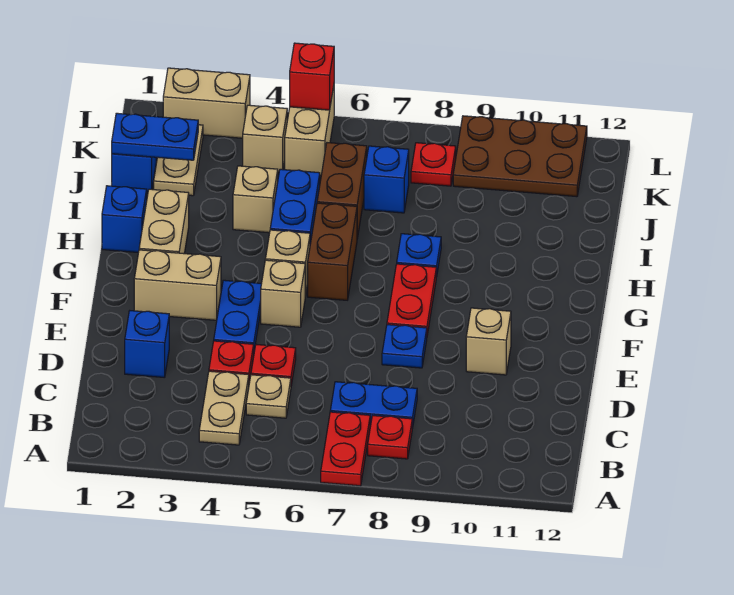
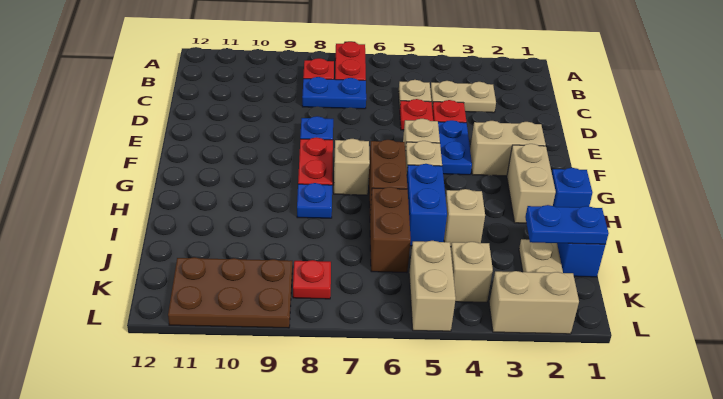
tan 1x2 plate [199,371,249,445] -> tan 1x2 plate turned to [430,81,496,113]
blue 1x1 brick [125,311,169,378] -> none
tan 1x1 brick [466,308,511,375] -> tan 1x1 brick moved to [334,139,370,195]
blue 1x1 brick [364,146,409,213] -> none
red 1x1 brick [290,43,334,110] -> none

